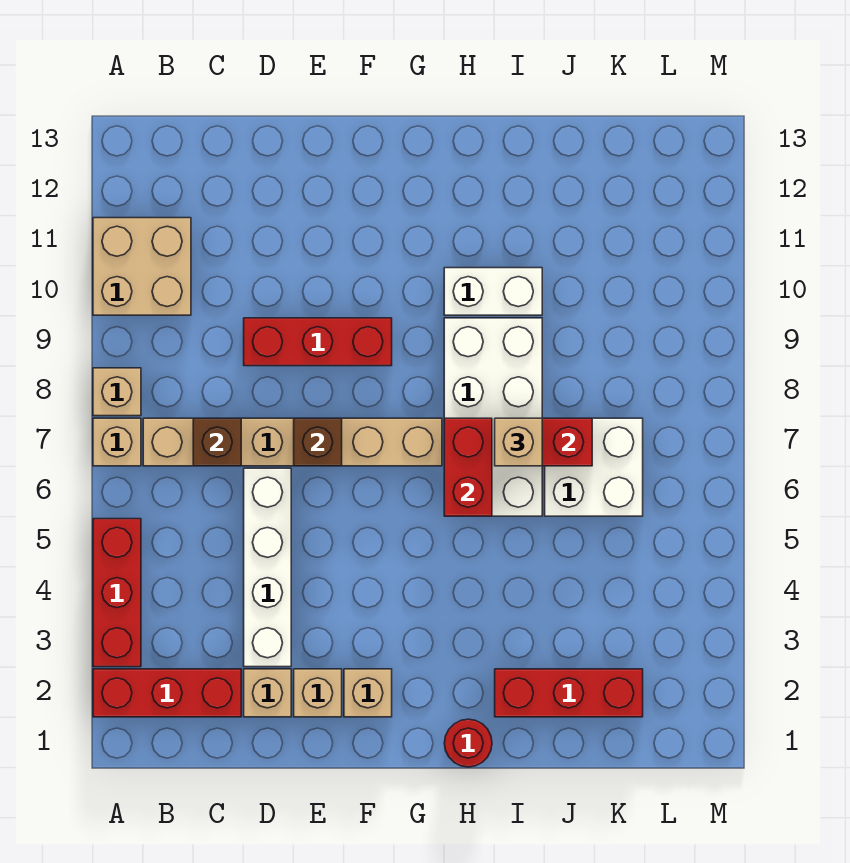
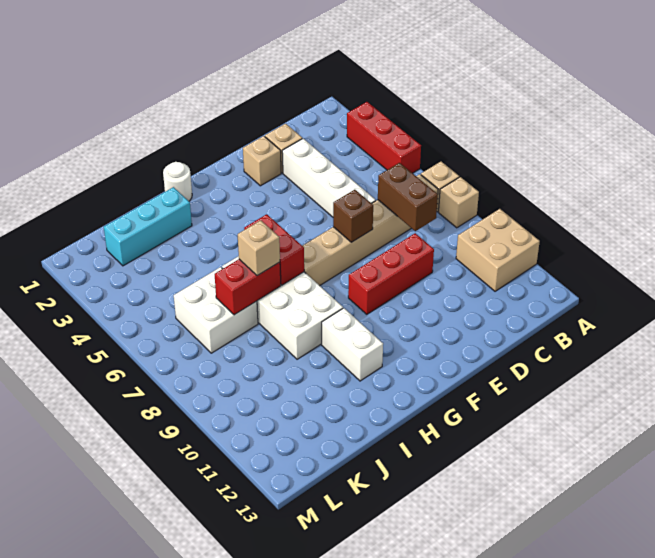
red 1x3 brick [93,669,241,717] -> none
brown 1x1 brick [193,418,241,466] -> brown 1x2 brick [378,163,438,231]
tan 1x1 brick [344,669,392,717] -> none
red 1x1 round brick [444,719,492,767] -> white 1x1 round brick [163,162,192,201]
white 1x2 brick [444,268,542,315] -> white 1x2 brick turned to [322,308,383,381]
red 1x3 brick [495,669,643,717] -> cyan 1x3 brick [104,187,192,266]

